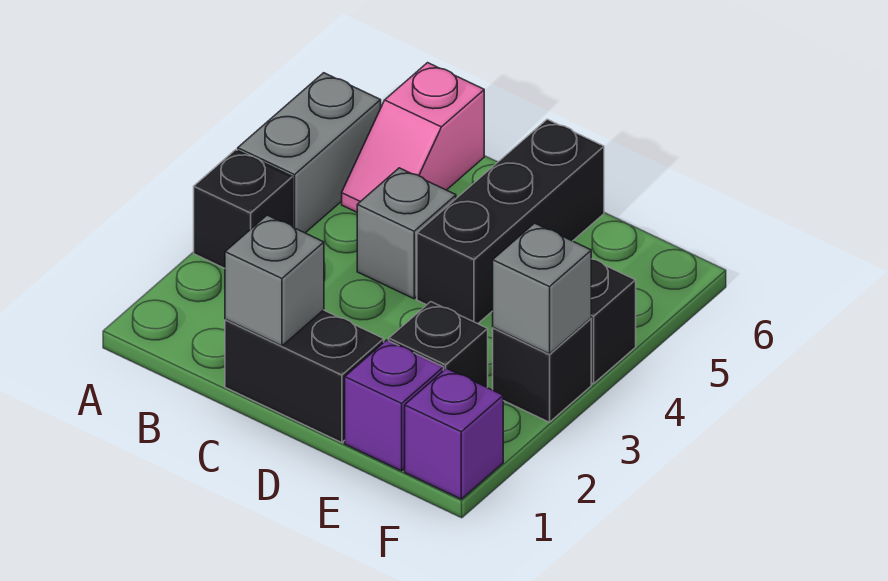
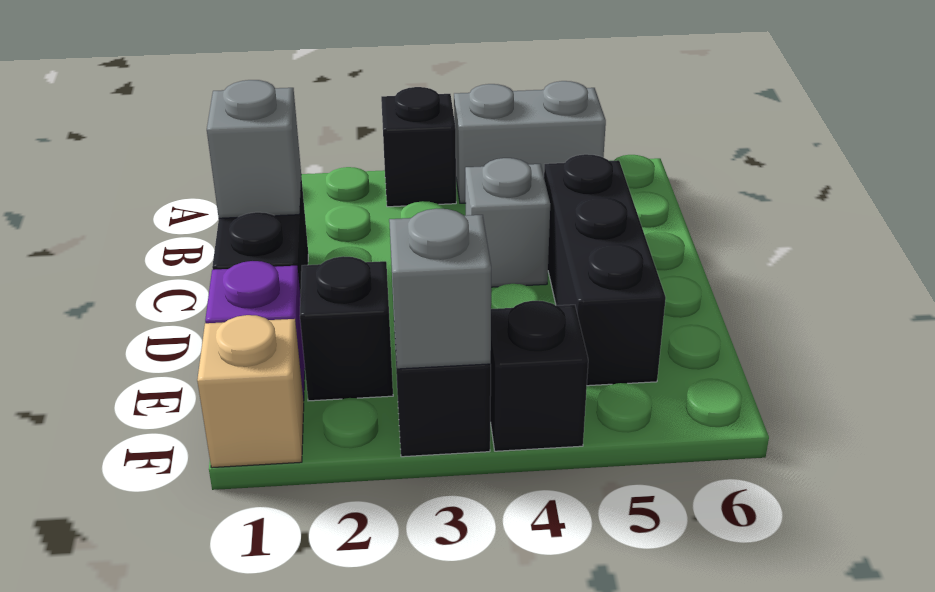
pink 1x2 slope [342,63,484,212] -> none
black 1x3 brick [417,119,604,324] -> black 1x3 brick turned to [544,154,666,386]
purple 1x1 brick [405,368,503,499] -> tan 1x1 brick [197,315,304,468]

